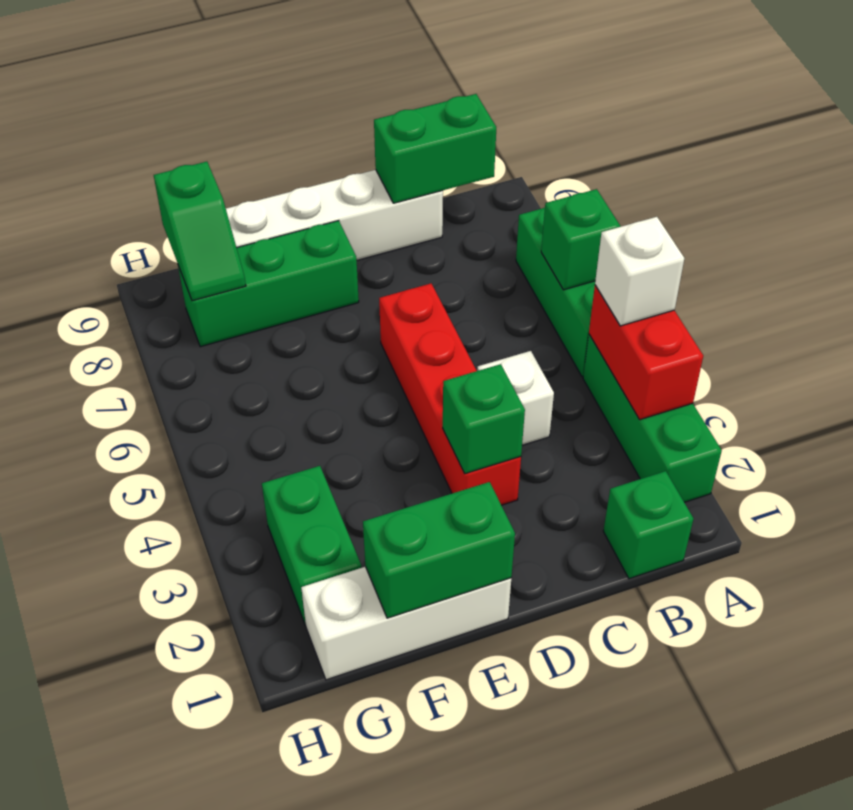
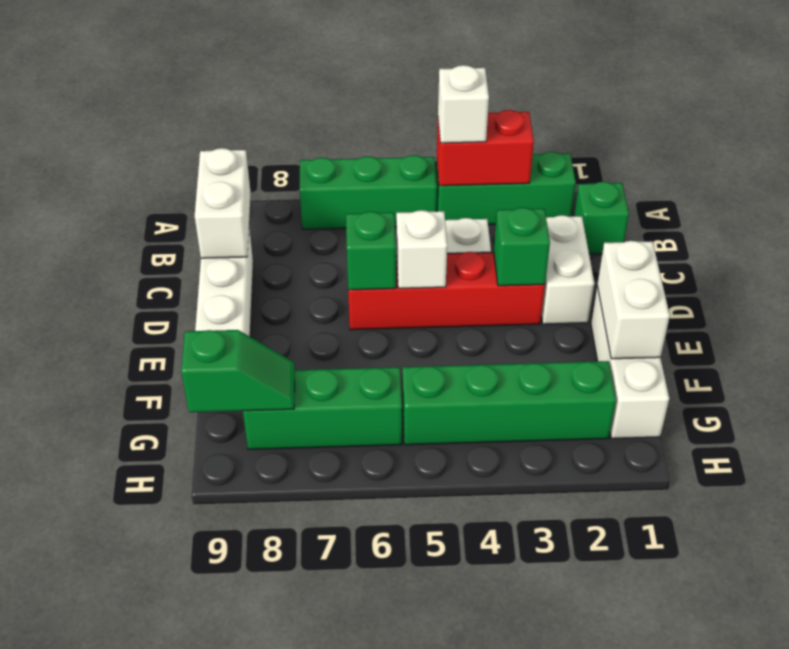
green 1x1 brick [541,189,621,290] -> green 1x1 brick moved to [346,212,396,290]
green 1x2 brick [374,94,496,203] -> white 1x2 brick [195,148,250,258]
none -> white 1x2 brick [541,215,594,324]
none -> white 1x1 brick [396,210,447,288]
green 1x2 brick [363,482,515,618] -> white 1x2 brick [597,241,670,359]
green 1x3 brick [178,221,359,347] -> green 1x3 brick turned to [243,367,402,450]
green 1x2 brick [262,466,361,625] -> green 1x4 brick [402,361,616,445]

